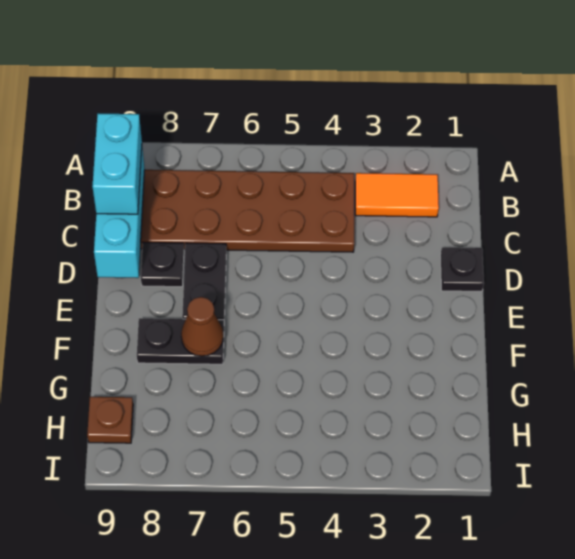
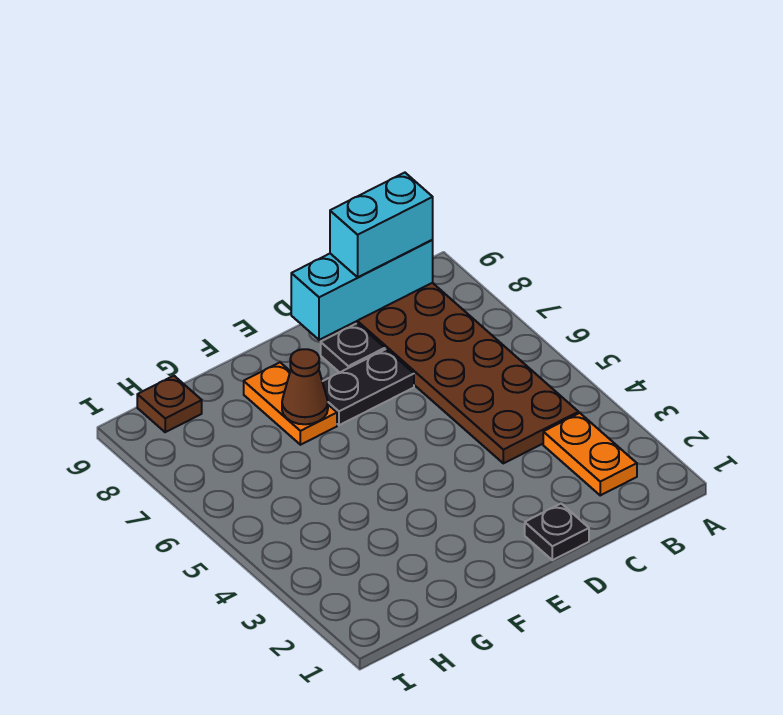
orange 1x2 tile [355,173,439,217] -> orange 1x2 plate [543,413,637,495]
black 1x2 plate [137,318,224,364] -> orange 1x2 plate [244,362,337,445]

